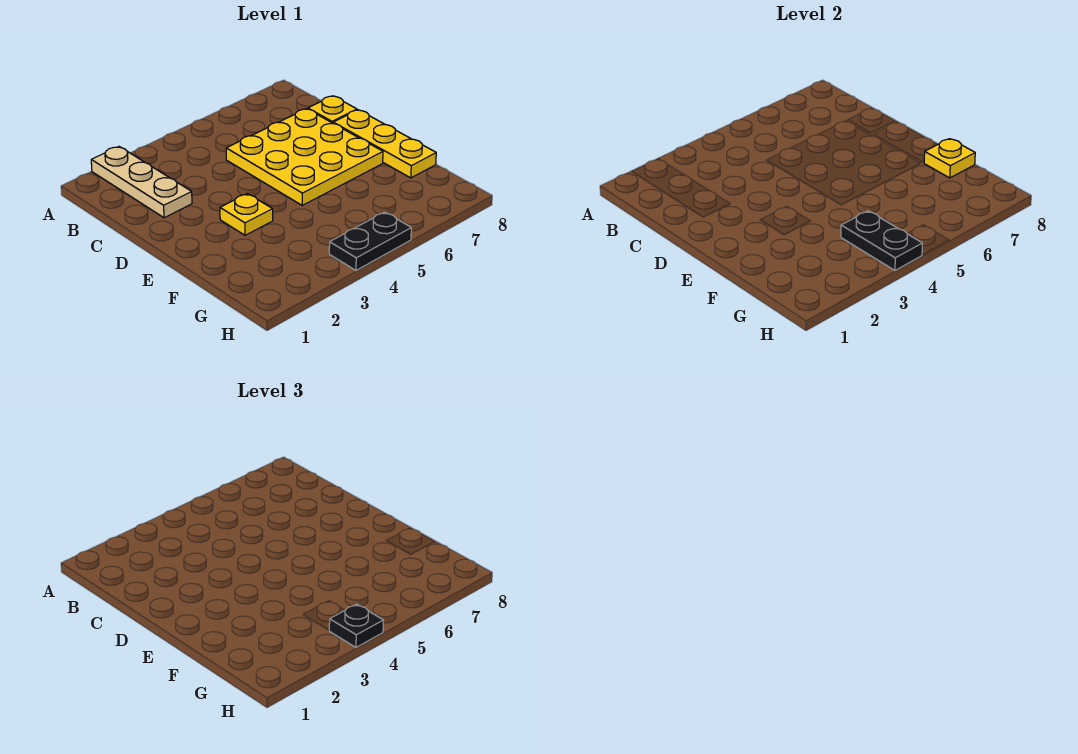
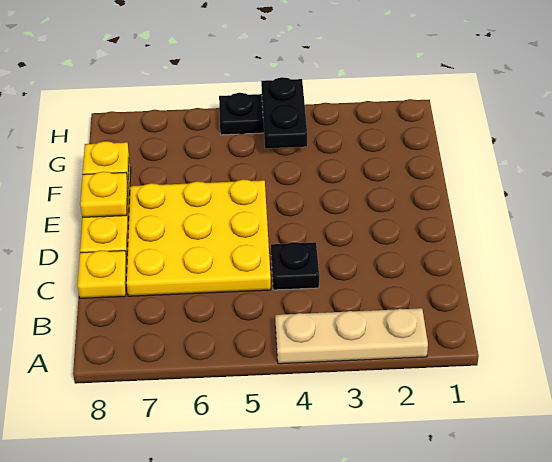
tan 1x3 plate [91,147,192,218] -> tan 1x3 plate turned to [275,308,428,364]
yellow 1x1 plate [220,194,273,235] -> yellow 1x1 plate moved to [80,172,128,217]
black 1x1 plate [329,604,383,647] -> black 1x1 plate moved to [271,242,319,290]

